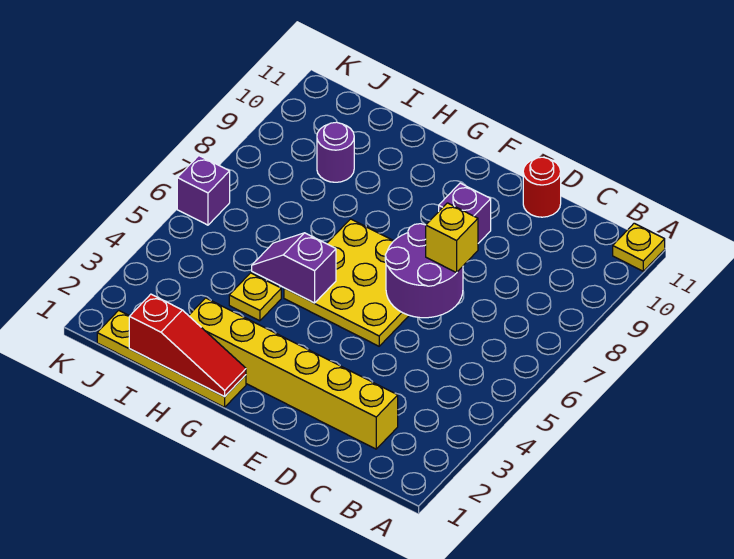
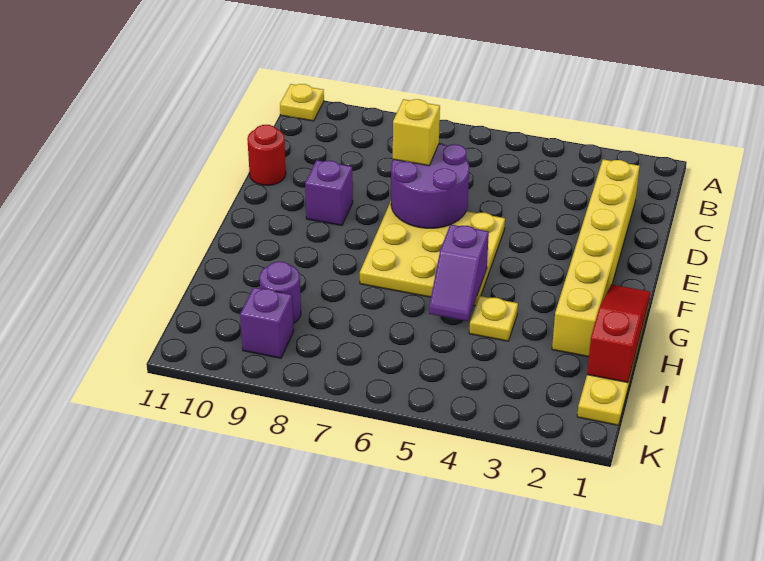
purple 1x1 brick [177,156,230,225] -> purple 1x1 brick moved to [240,287,294,358]

